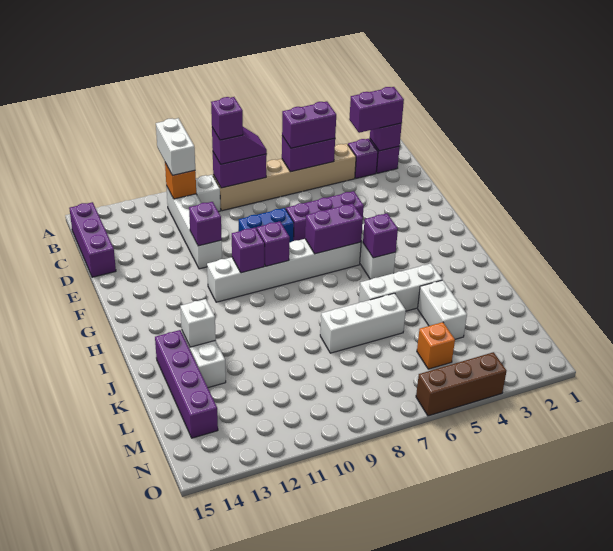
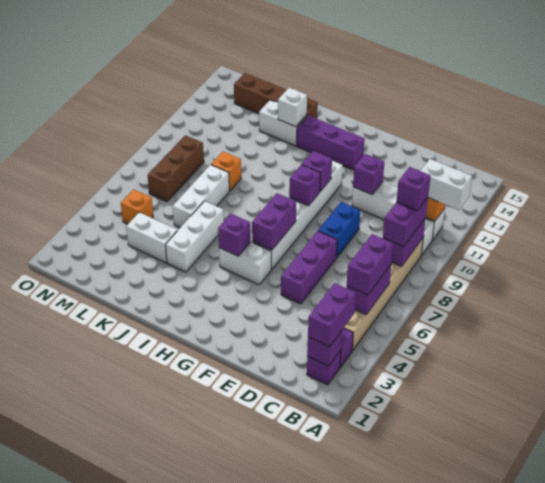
purple 1x2 slope [212,127,267,164] -> purple 1x2 brick [383,197,428,247]
purple 1x3 brick [69,202,116,277] -> purple 1x3 brick moved to [297,115,365,170]
purple 1x4 brick [155,330,218,438] -> brown 1x4 brick [234,73,318,119]
none -> orange 1x1 brick [211,151,241,191]
brown 1x3 brick [416,352,507,416] -> brown 1x3 brick moved to [148,135,204,202]

